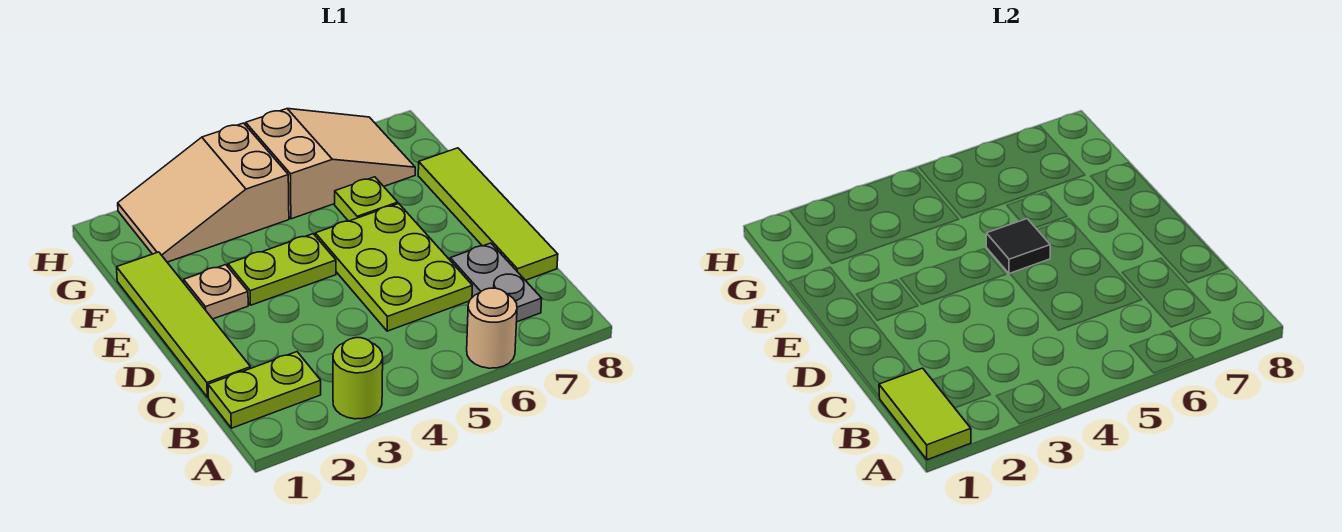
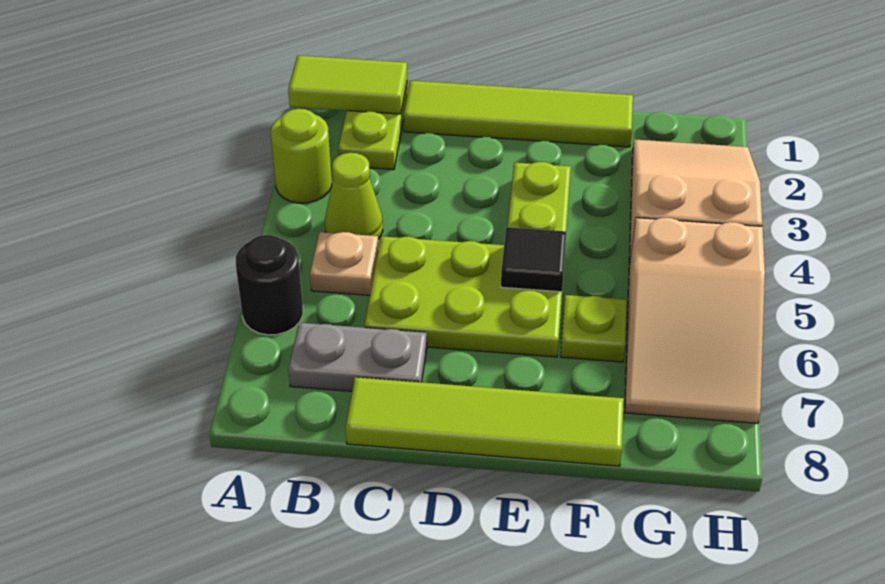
tan 1x1 round brick [467,288,517,368] -> black 1x1 round brick [236,235,303,335]
none -> lime 1x1 cone [325,153,383,239]
tan 1x1 plate [184,265,248,319] -> tan 1x1 plate moved to [310,232,379,295]

